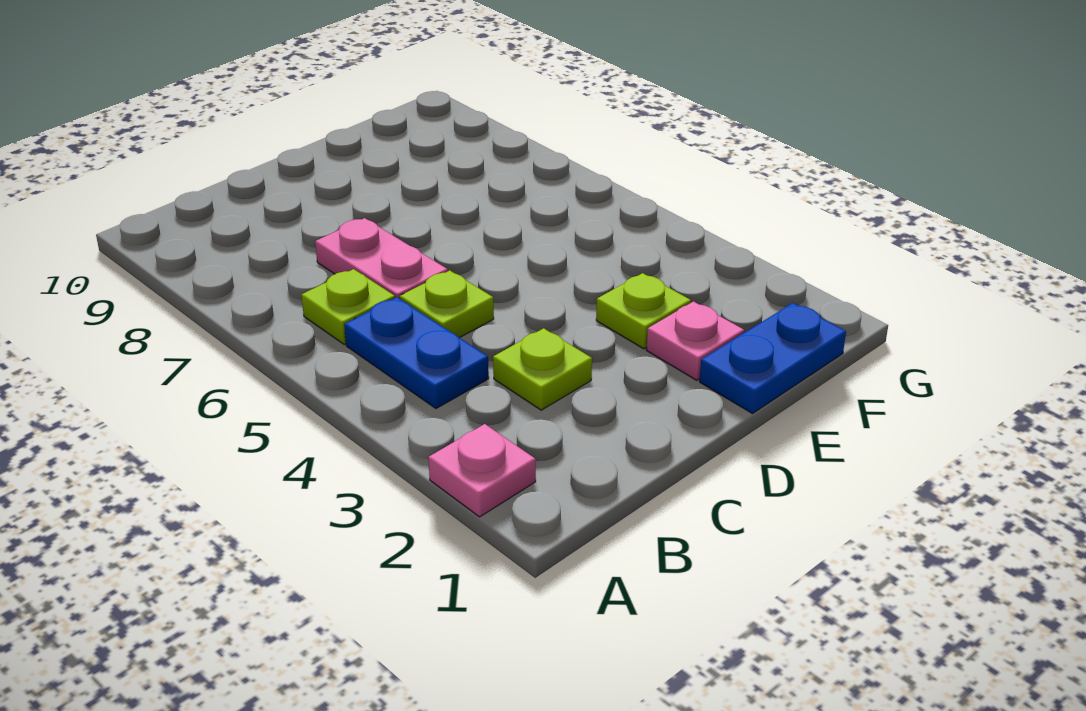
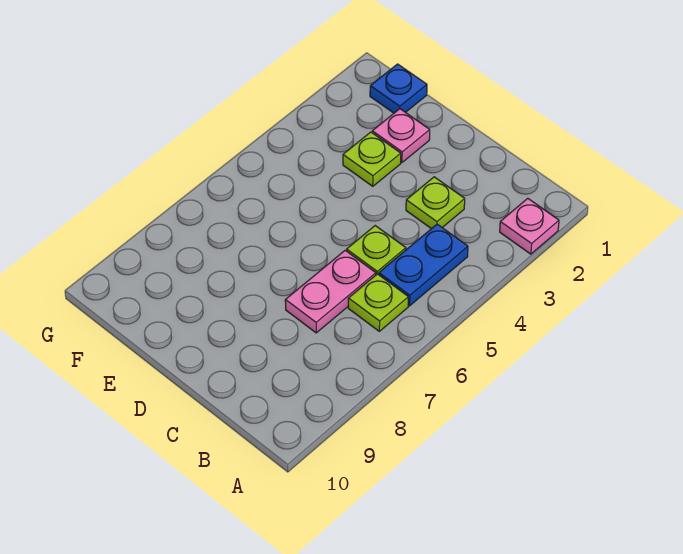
blue 1x2 plate [699,303,846,414] -> blue 1x1 plate [370,64,427,113]

